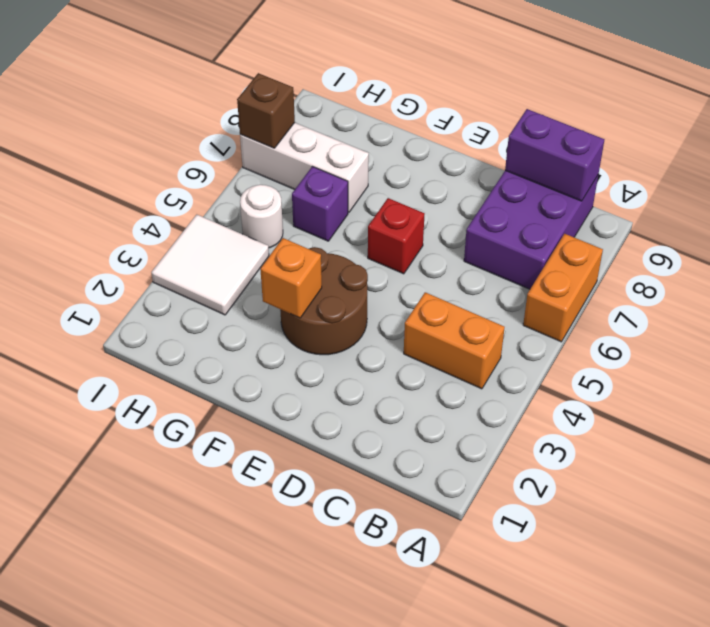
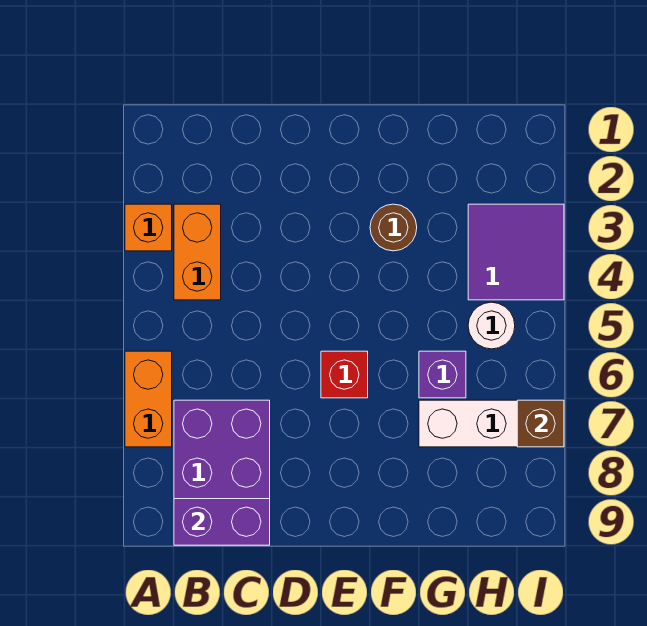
orange 1x2 brick [404,292,505,389] -> orange 1x2 brick turned to [174,204,221,300]
brown 2x2 round brick [280,247,368,355] -> brown 1x1 round brick [370,204,417,251]
orange 1x1 brick [260,238,322,318] -> orange 1x1 brick moved to [125,204,172,251]
white 2x2 tile [151,215,269,315] -> purple 2x2 tile [468,204,564,300]

